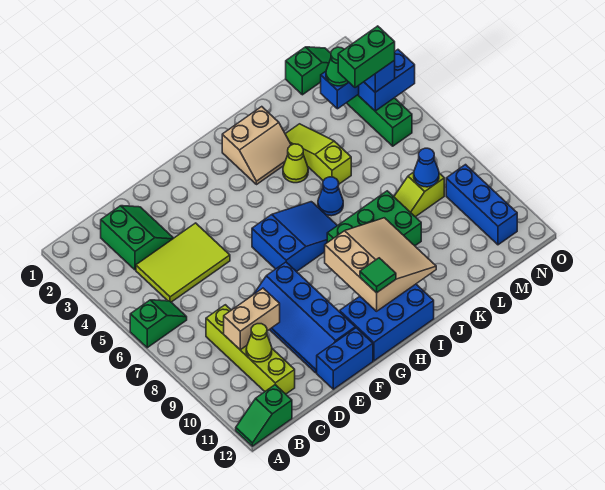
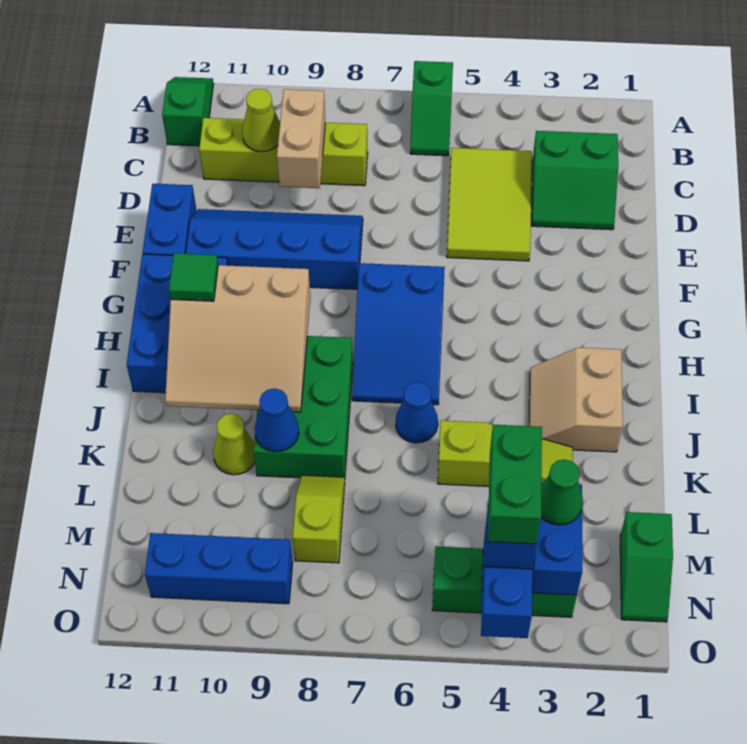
lime 1x1 cone [283,144,308,183] -> lime 1x1 cone moved to [213,414,255,475]
blue 1x1 cone [414,148,439,187] -> blue 1x1 cone moved to [255,388,299,452]

